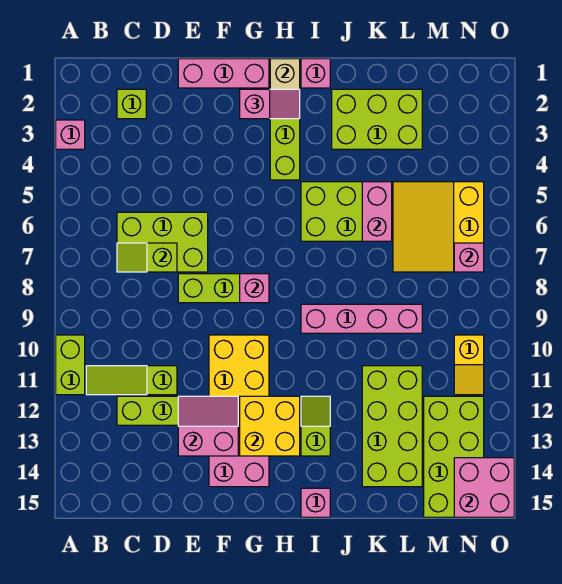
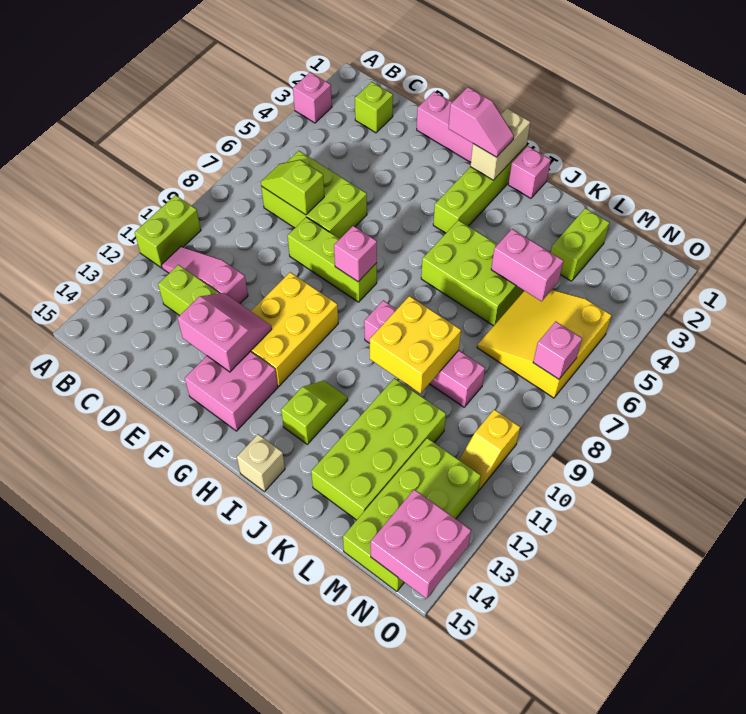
lime 1x3 slope [86,366,177,395] -> pink 1x3 slope [161,247,248,304]
yellow 2x2 brick [240,396,300,456] -> yellow 2x2 brick moved to [370,296,461,393]
pink 1x1 brick [301,488,330,517] -> tan 1x1 brick [237,434,285,492]
lime 2x3 brick [332,89,422,149] -> lime 1x2 brick [551,208,610,281]
pink 1x2 brick [362,182,392,241] -> pink 1x2 brick turned to [491,229,564,301]

